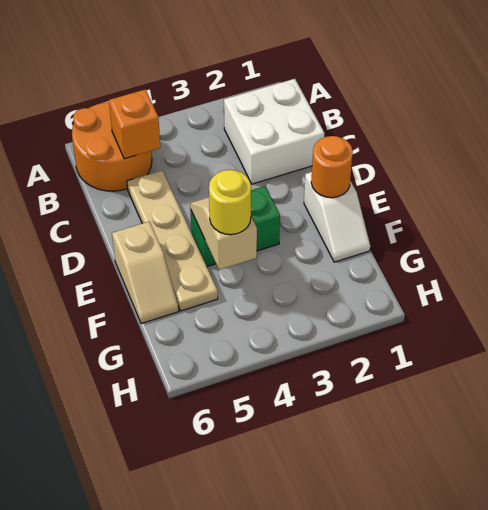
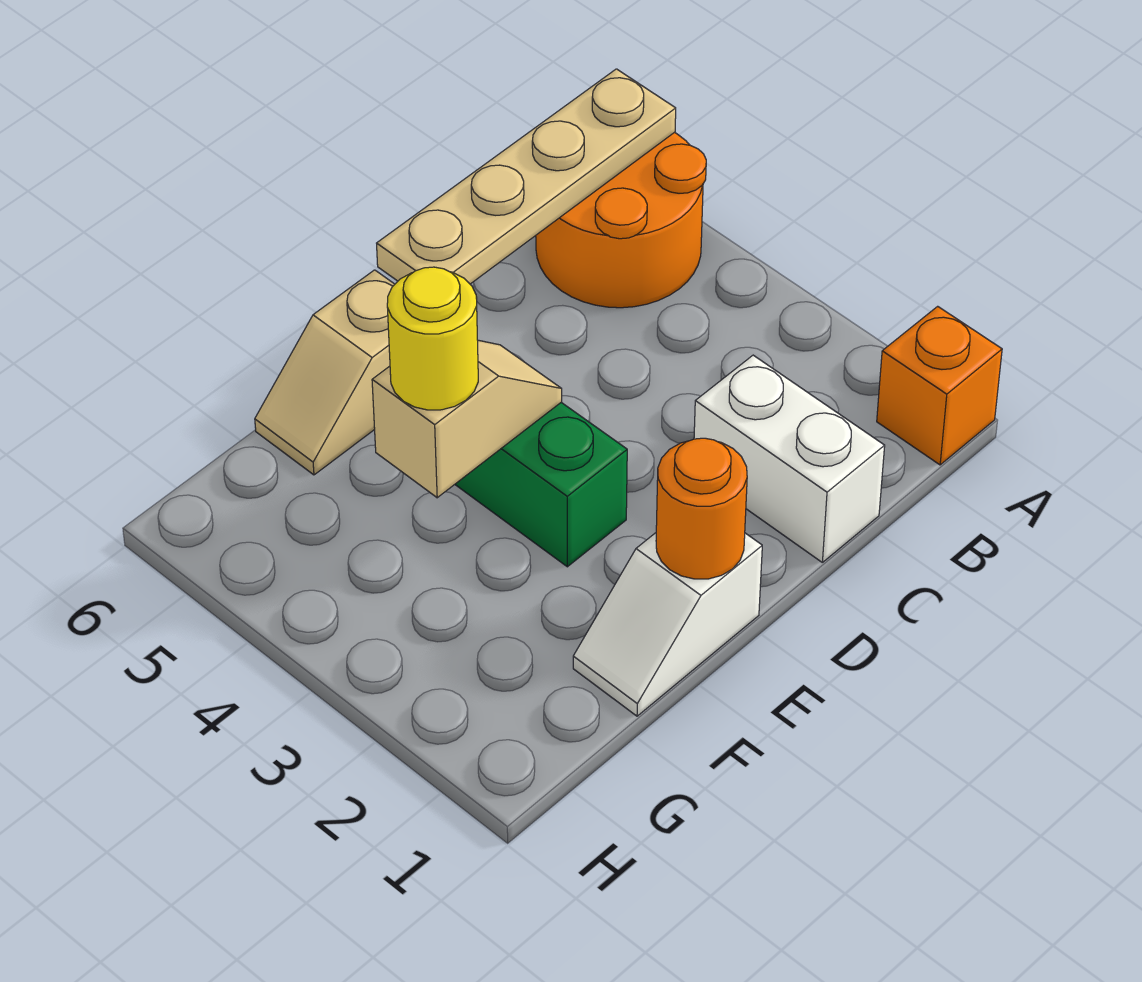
white 2x2 brick [224,79,324,184] -> white 1x2 brick [694,355,885,562]
orange 1x1 brick [109,89,160,159] -> orange 1x1 brick moved to [877,306,1002,465]
tan 1x4 plate [127,170,218,311] -> tan 1x4 plate moved to [377,69,676,284]

